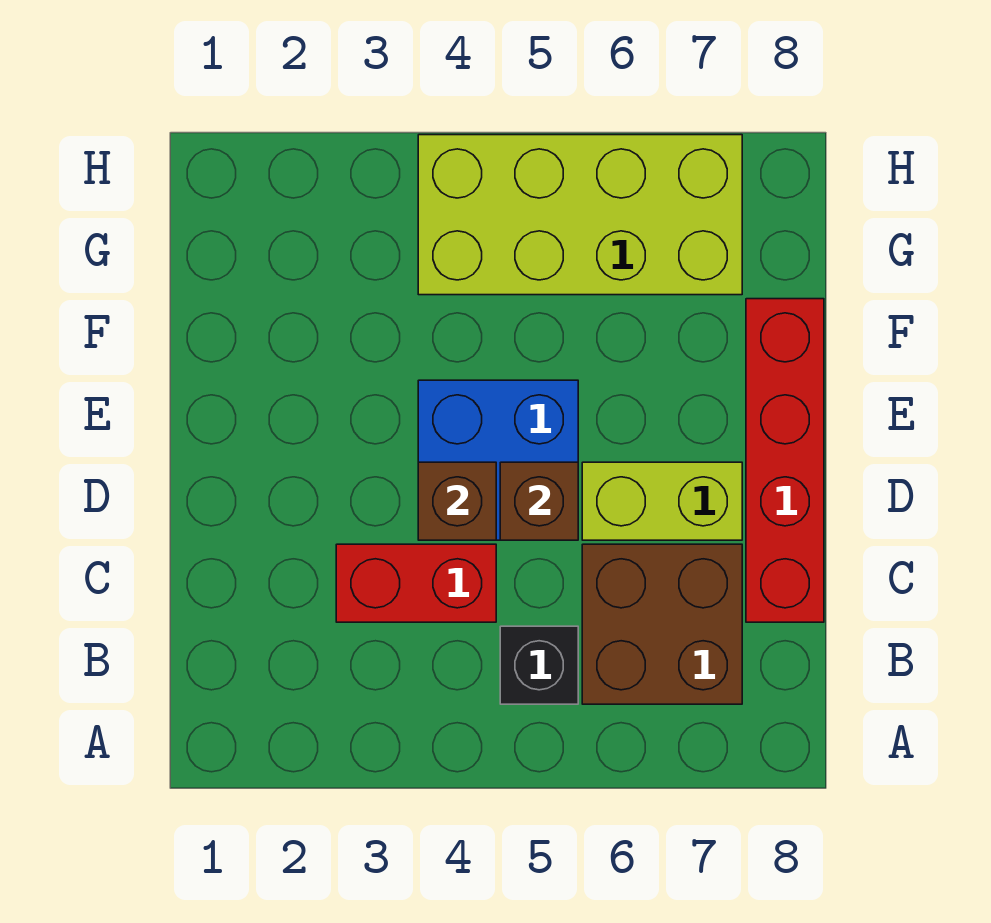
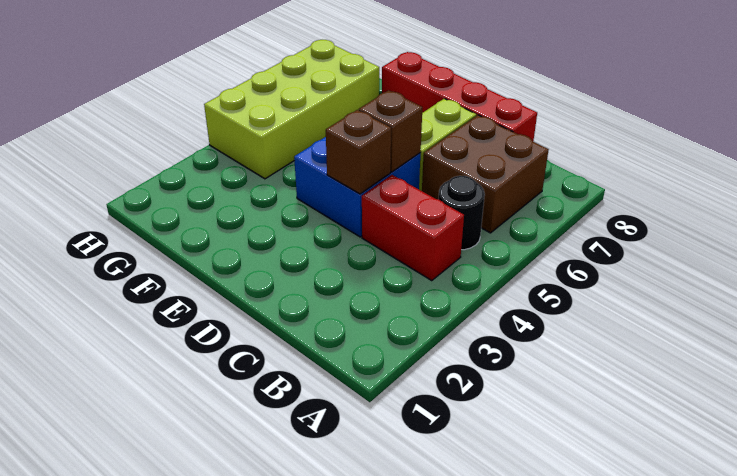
black 1x1 brick [500,626,578,704] -> black 1x1 round brick [438,176,485,250]
red 1x2 brick [336,544,496,622] -> red 1x2 brick turned to [362,175,464,281]

